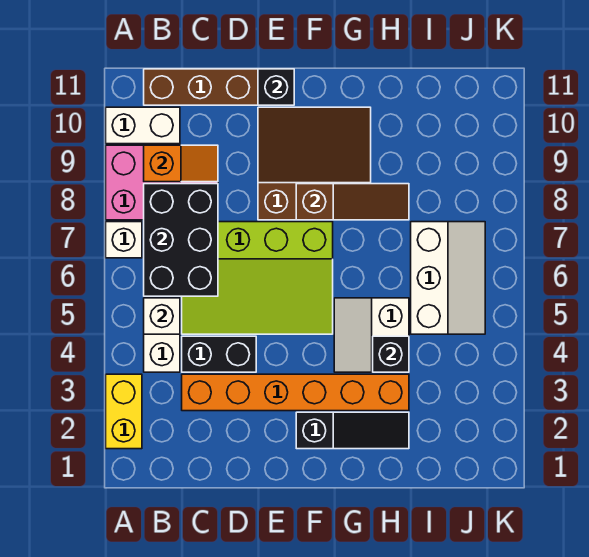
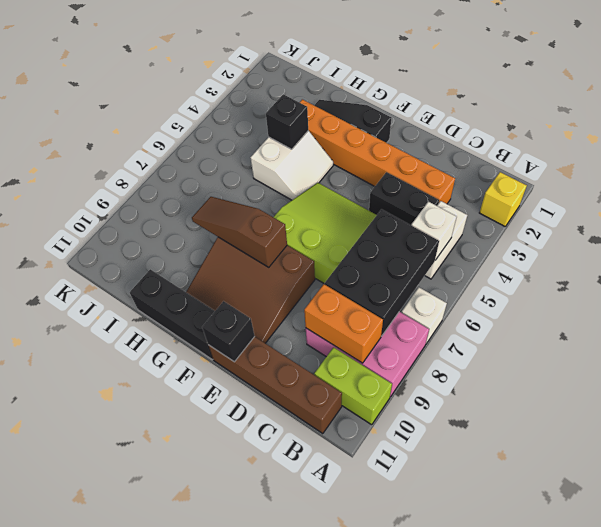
yellow 1x2 brick [106,374,142,449] -> yellow 1x1 brick [479,172,527,227]
white 1x2 brick [106,107,180,144] -> lime 1x2 brick [314,347,392,425]
orange 1x2 slope [144,145,218,182] -> orange 1x2 brick [304,284,383,363]
none -> black 1x3 brick [130,269,215,359]
white 2x3 slope [411,222,485,334] -> none

